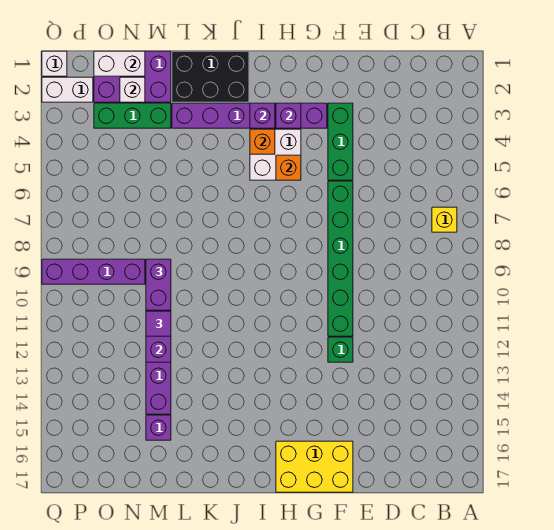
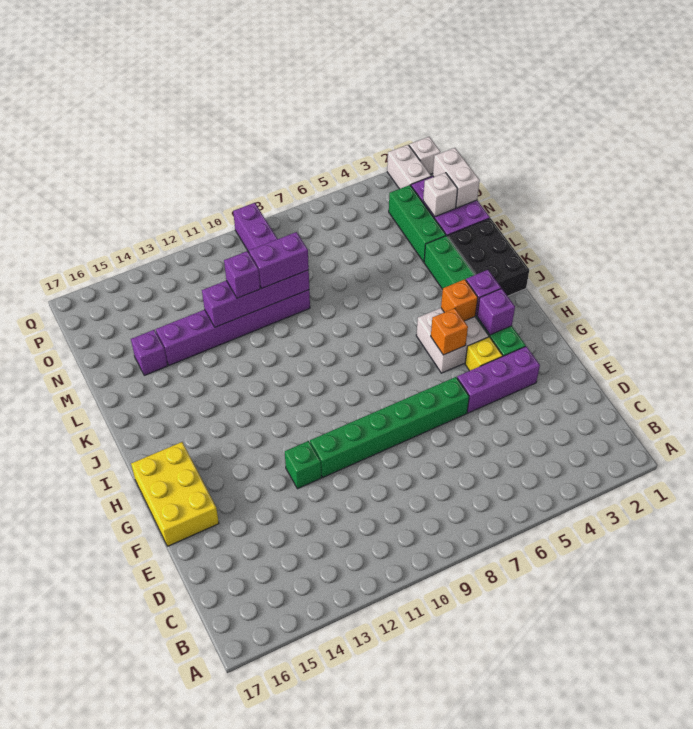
yellow 1x1 brick [432,207,457,232] -> yellow 1x1 brick moved to [465,337,503,371]
green 1x3 brick [328,103,353,180] -> purple 1x3 brick [457,346,540,413]
purple 1x6 brick [172,103,327,128] -> green 1x6 brick [424,236,526,356]
purple 1x1 tile [146,311,171,336] -> purple 1x1 brick [224,251,260,298]

